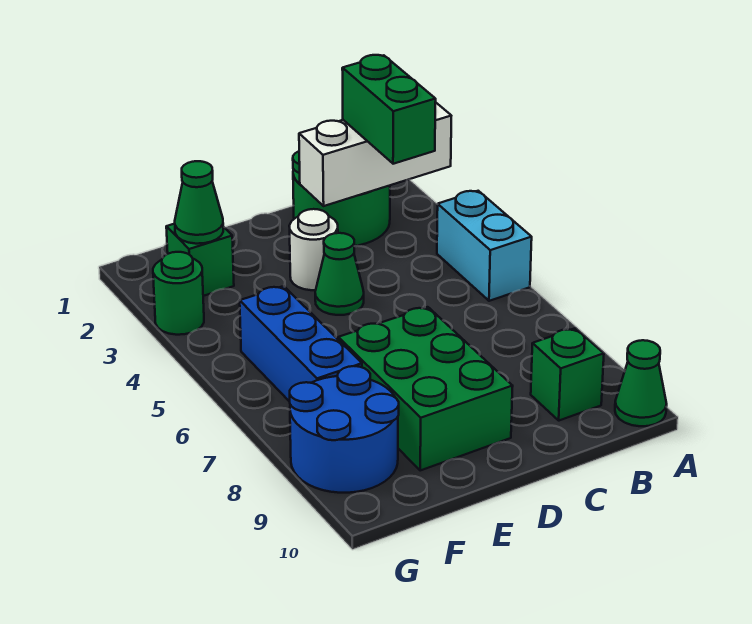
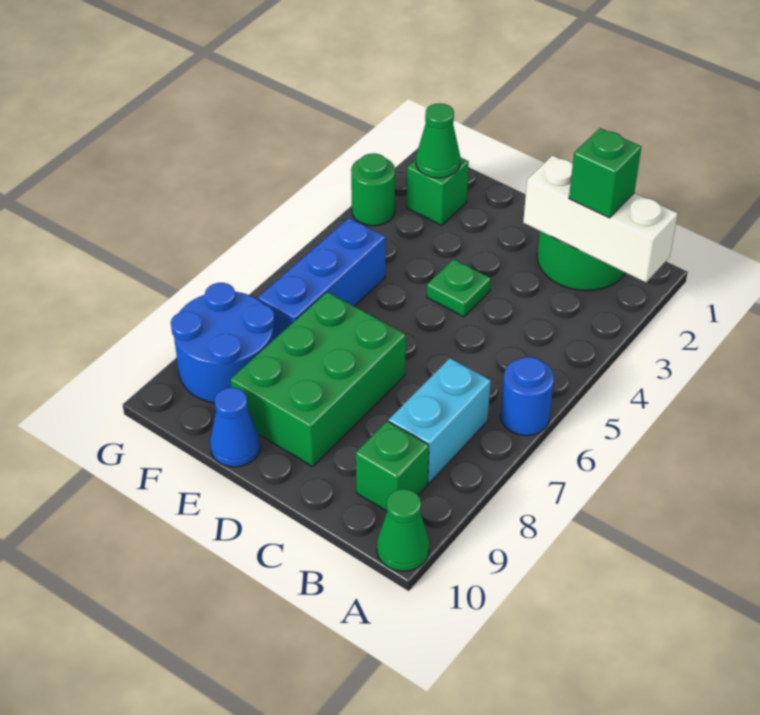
cyan 1x2 brick [437,191,532,301] -> cyan 1x2 brick moved to [389,358,491,484]
none -> blue 1x1 round brick [501,357,554,436]
green 1x2 brick [342,55,436,164] -> green 1x1 brick [569,128,641,218]
white 1x1 round brick [289,209,338,290] -> none
green 1x1 cone [315,233,364,315] -> green 1x1 plate [427,259,491,317]
none -> blue 1x1 cone [210,388,260,467]

